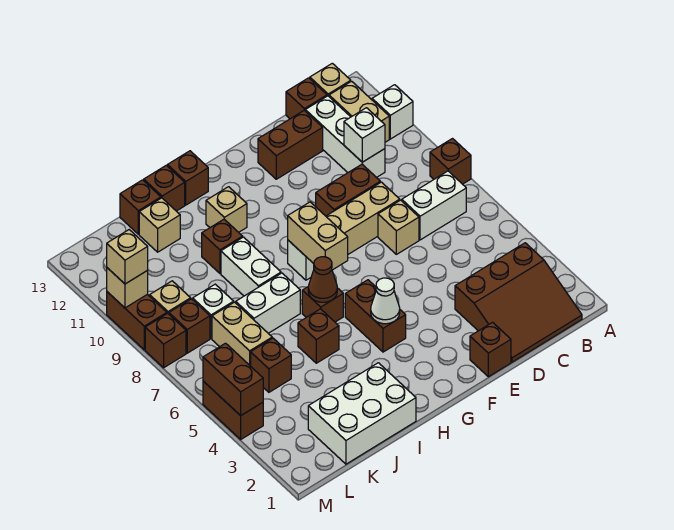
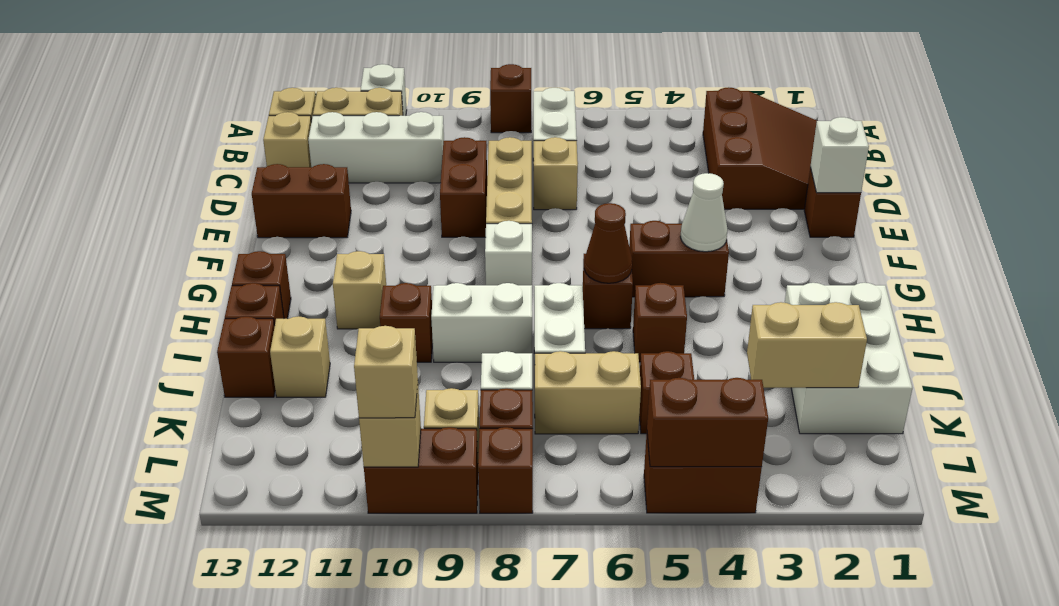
white 1x1 brick [344,108,385,162] -> white 1x1 brick moved to [810,117,869,193]
brown 1x1 brick [286,78,327,119] -> tan 1x1 brick [263,112,311,167]
brown 1x2 brick [258,111,323,179] -> brown 1x2 brick turned to [252,164,351,238]
tan 1x2 brick [288,202,348,270] -> tan 1x2 brick moved to [747,302,867,388]

